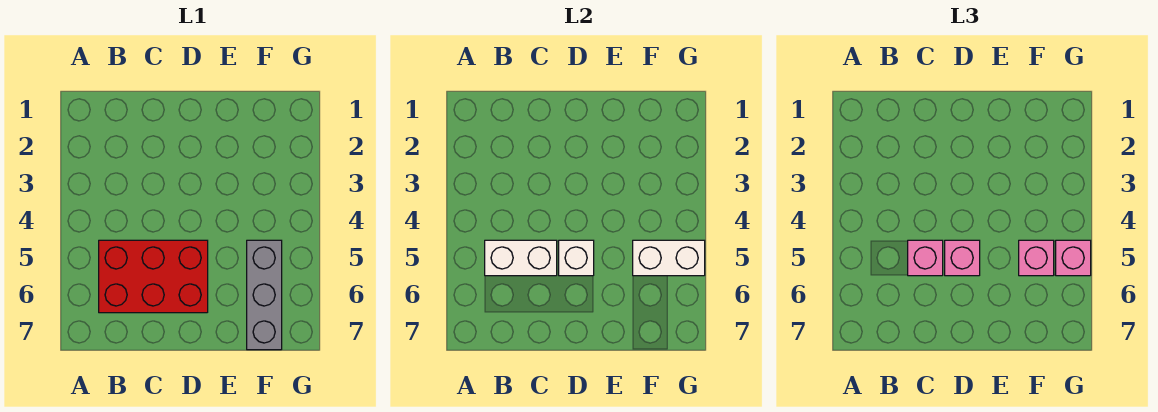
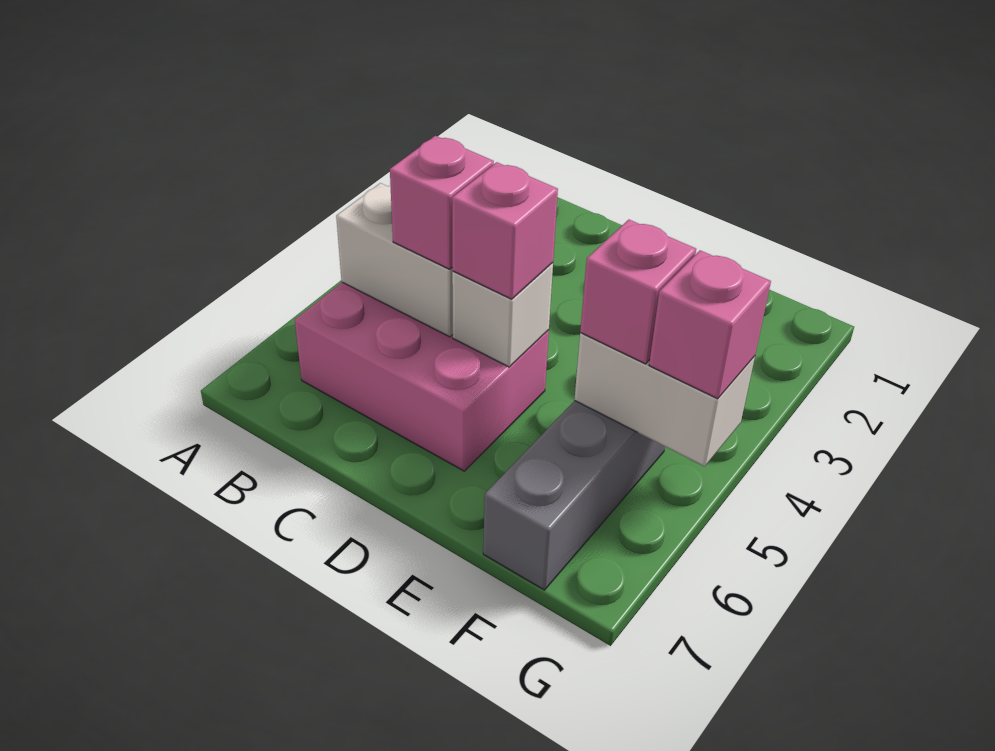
red 2x3 brick [99,240,208,313] -> pink 2x3 brick [295,282,549,471]

